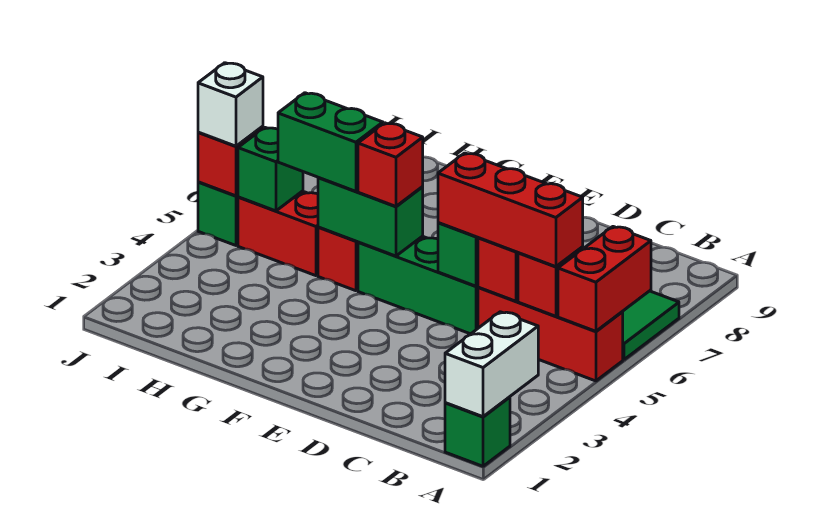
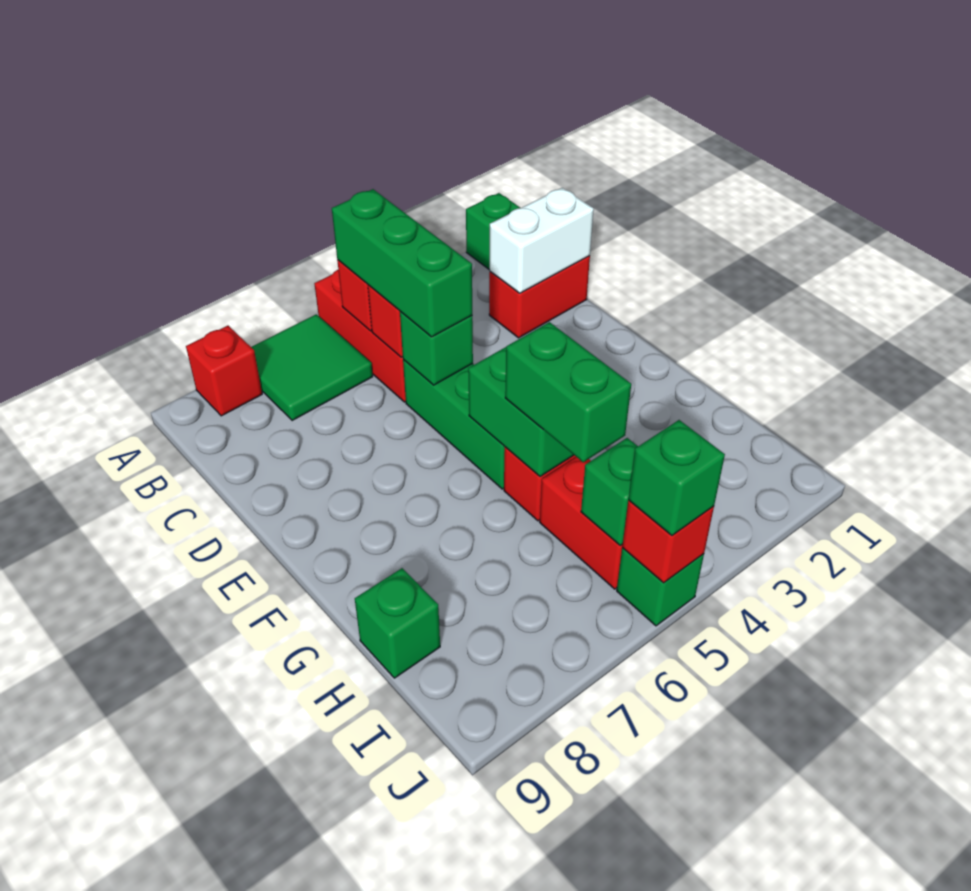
white 1x2 brick [445,312,538,417] -> white 1x2 brick moved to [490,188,594,293]
red 1x2 brick [558,227,651,331] -> red 1x2 brick moved to [489,256,590,338]
red 1x3 brick [438,153,583,267] -> green 1x3 brick [332,189,472,337]
red 1x1 brick [358,123,423,206] -> red 1x1 brick moved to [186,326,262,416]
none -> green 1x1 brick [355,568,440,678]
white 1x1 brick [198,63,263,146] -> green 1x1 brick [629,420,725,536]

